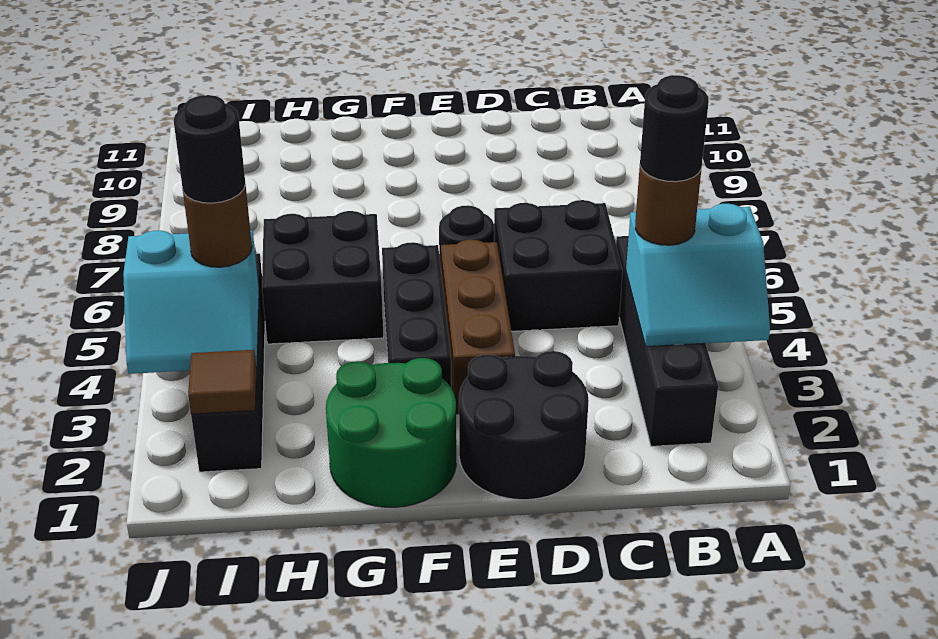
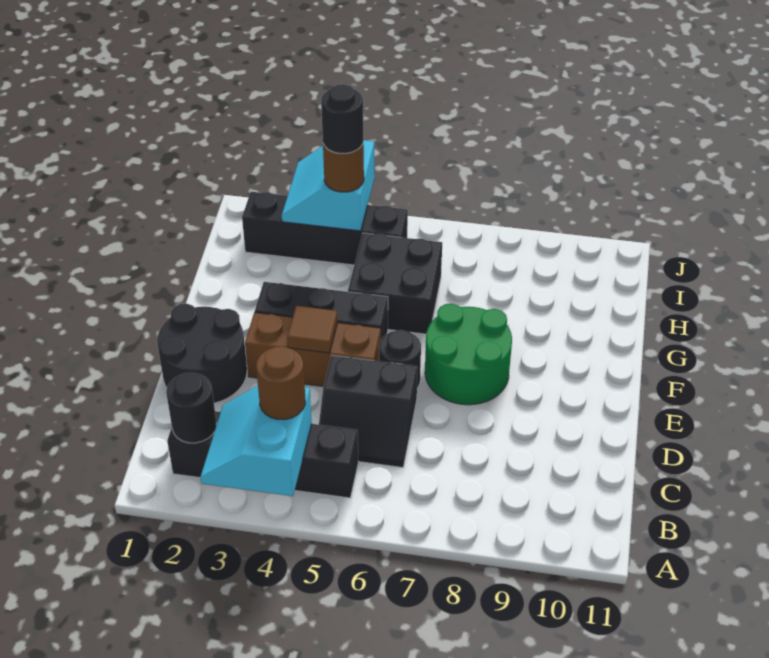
black 1x1 round brick [640,75,709,182] -> black 1x1 round brick moved to [166,373,217,443]
black 2x2 brick [494,200,623,331] -> black 2x2 slope [319,355,418,468]
green 2x2 round brick [326,358,456,507] -> green 2x2 round brick moved to [425,304,512,405]
brown 1x1 tile [188,350,256,414] -> brown 1x1 tile moved to [287,306,338,353]

